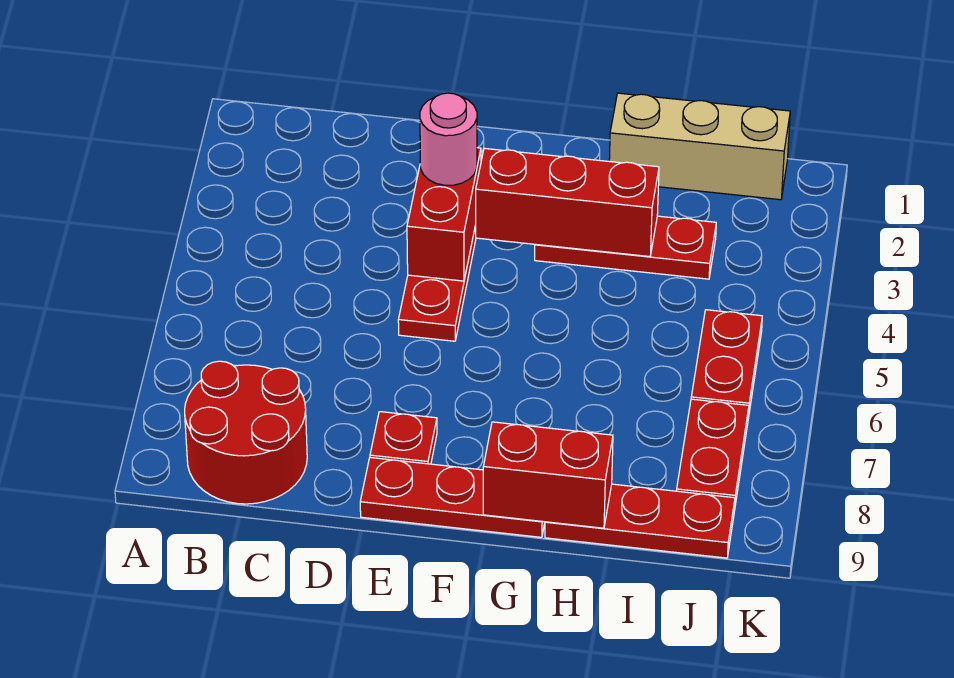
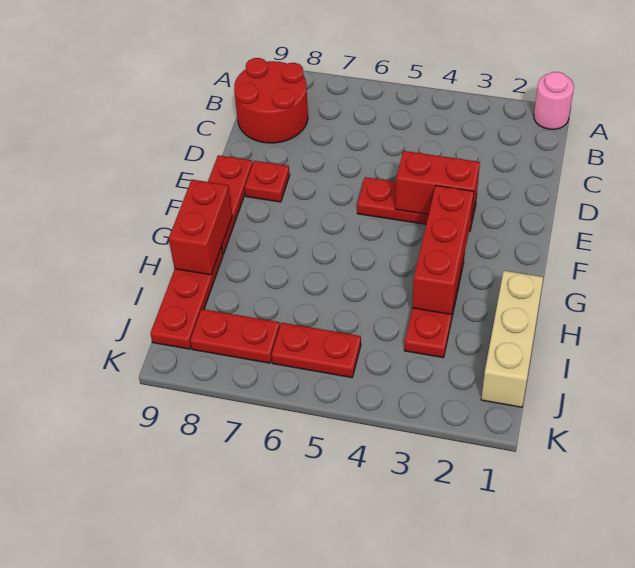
pink 1x1 round brick [420,93,477,185] -> pink 1x1 round brick moved to [534,72,574,129]

